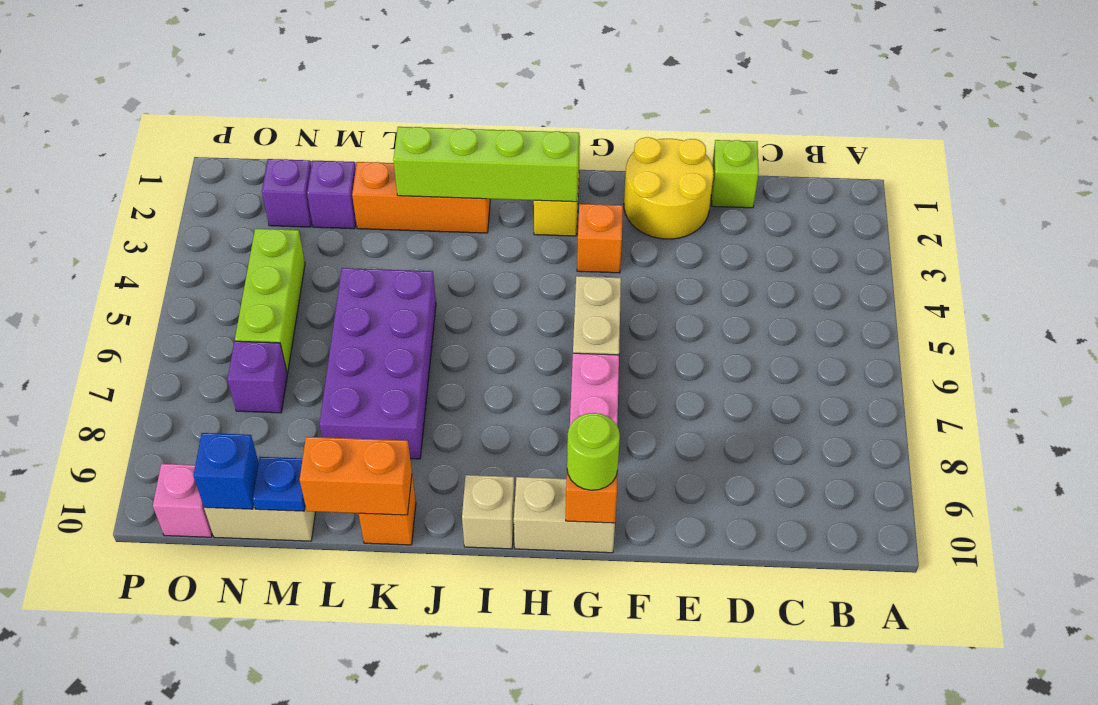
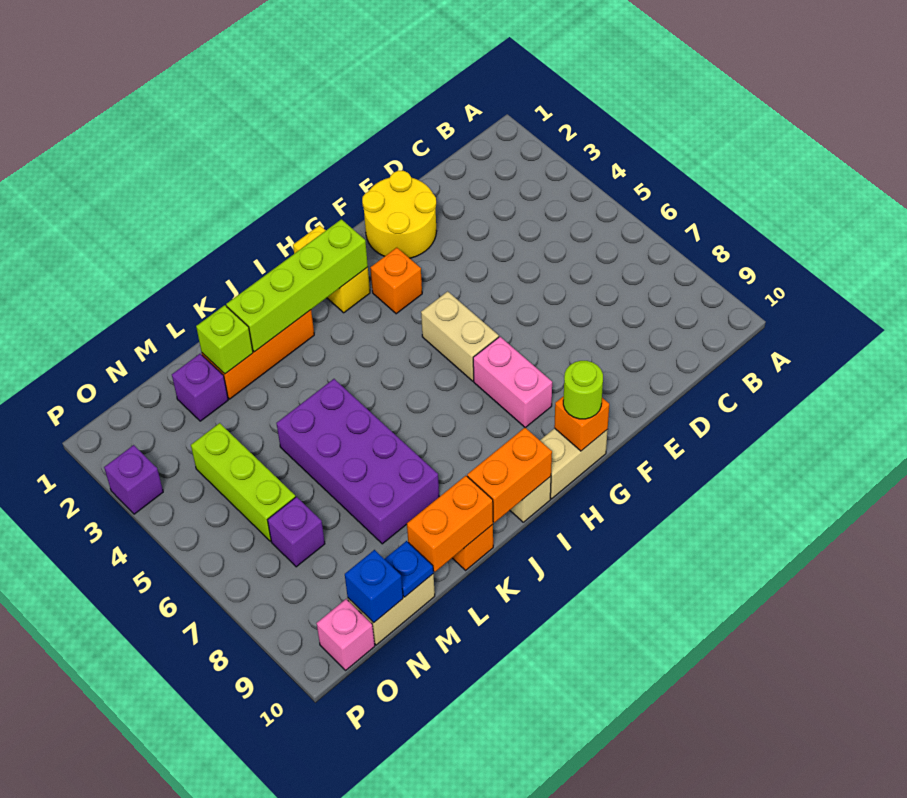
lime 1x1 brick [711,140,759,208] -> lime 1x1 brick moved to [196,305,253,374]
none -> orange 1x2 brick [467,428,552,523]
purple 1x1 brick [262,159,312,227] -> purple 1x1 brick moved to [104,445,163,514]

